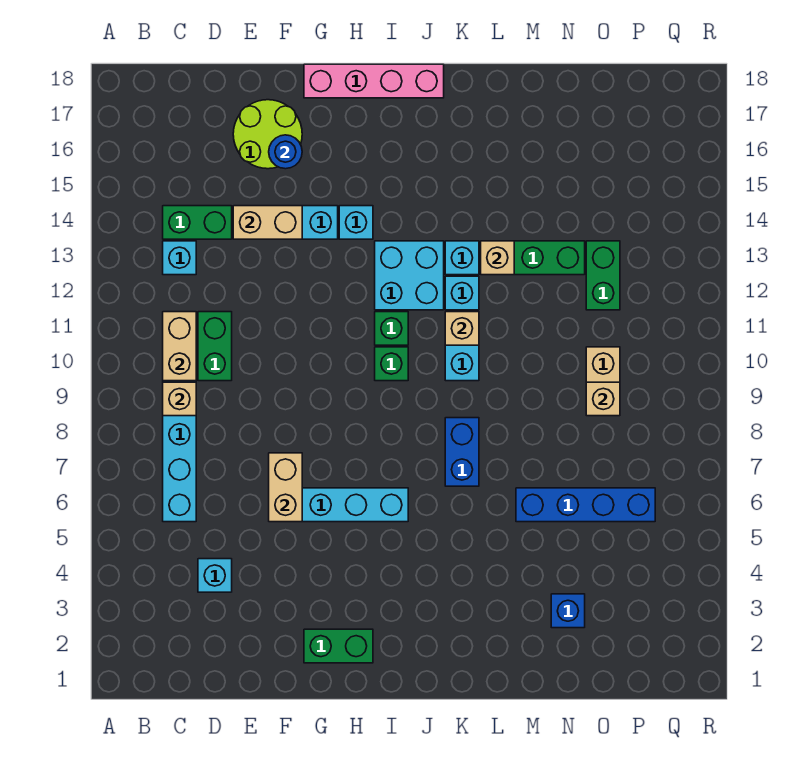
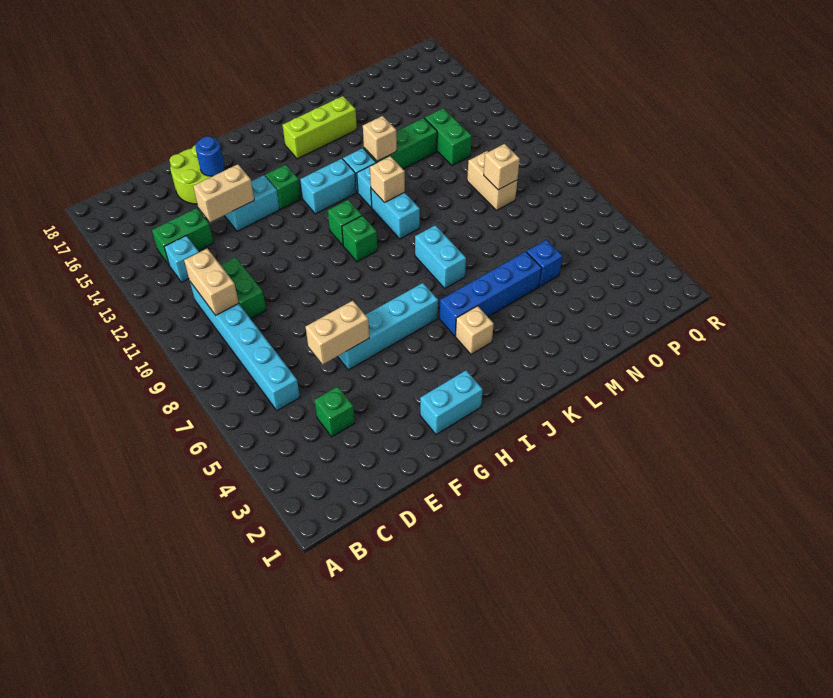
tan 1x1 brick [163,382,196,416] -> tan 1x1 brick moved to [456,306,494,354]
cyan 1x1 brick [198,559,232,592] -> green 1x1 brick [315,386,355,437]
tan 1x2 brick [269,453,302,522] -> tan 1x2 brick turned to [306,300,369,364]
green 1x2 brick [304,629,373,663] -> cyan 1x2 brick [420,370,483,435]
pink 1x4 brick [304,64,444,98] -> none
cyan 1x1 brick [339,206,373,239] -> green 1x1 brick [265,165,301,209]
cyan 2x2 brick [375,241,444,310] -> cyan 1x2 brick [300,159,356,214]
none -> lime 1x3 brick [283,96,357,159]
blue 1x2 brick [445,418,479,486] -> cyan 1x2 brick [415,225,466,288]
blue 1x4 brick [516,488,655,522] -> blue 1x4 brick moved to [440,252,542,336]
blue 1x1 brick [551,594,585,628] -> blue 1x1 brick moved to [527,240,563,287]

